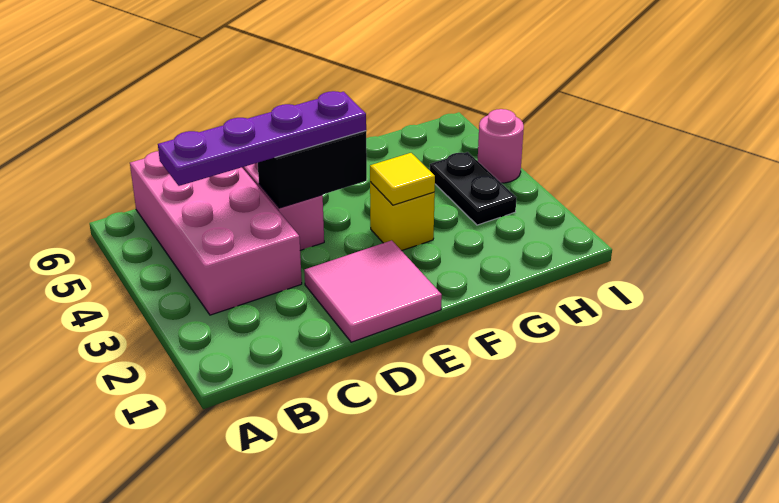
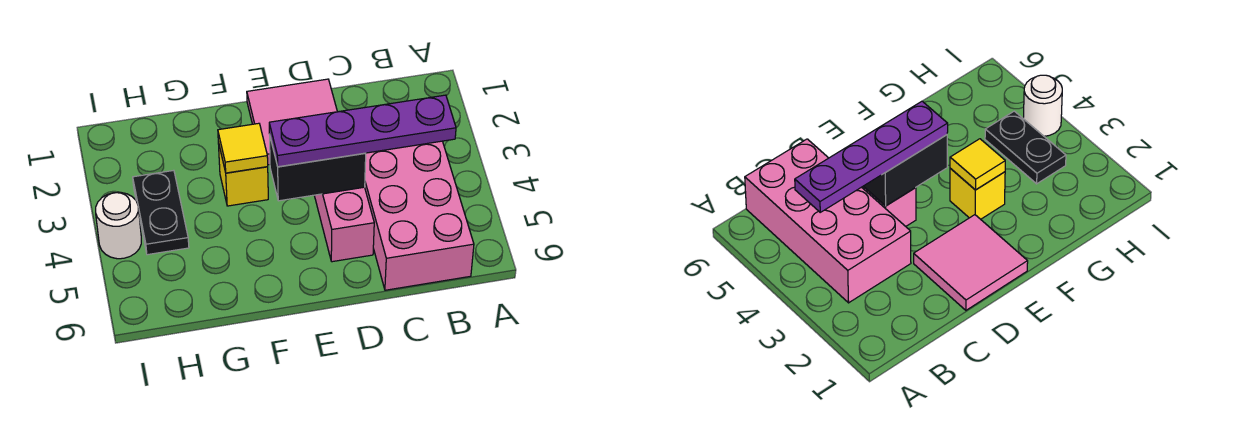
pink 1x1 round brick [478,109,524,183] -> white 1x1 round brick [96,192,141,259]

